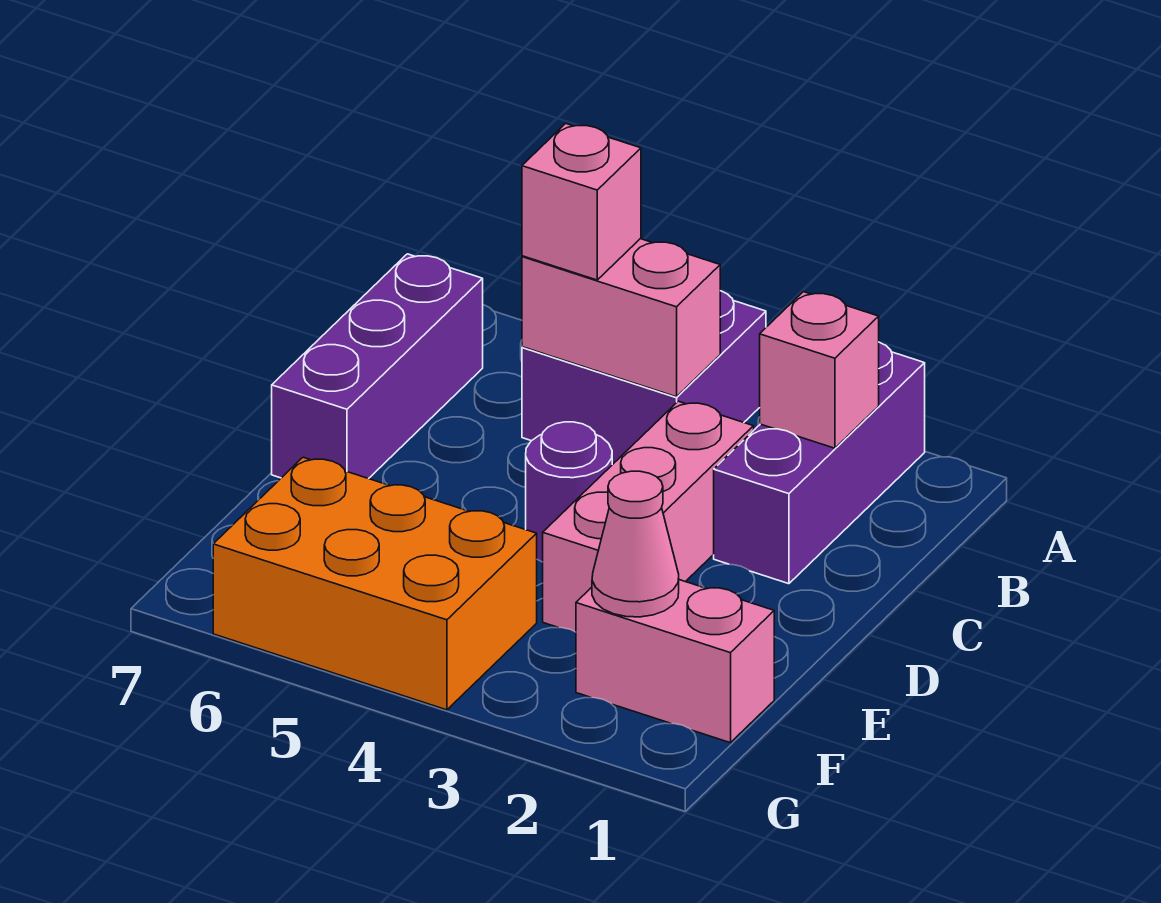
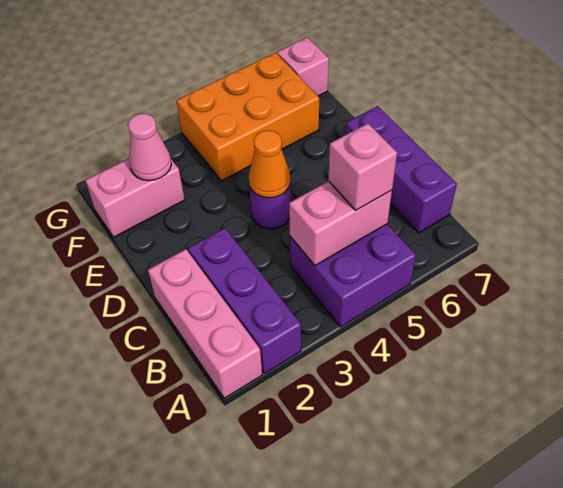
pink 1x1 brick [760,292,879,448] -> pink 1x1 brick moved to [277,37,329,96]
pink 1x3 brick [543,401,754,632] -> pink 1x3 brick moved to [148,249,262,398]
none -> orange 1x1 cone [249,130,290,198]

